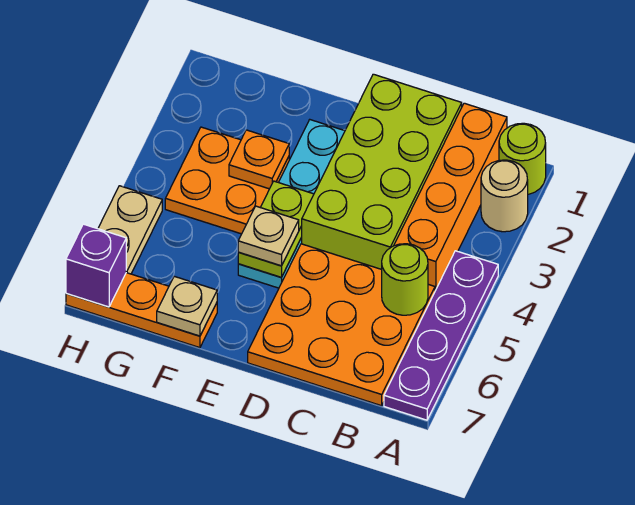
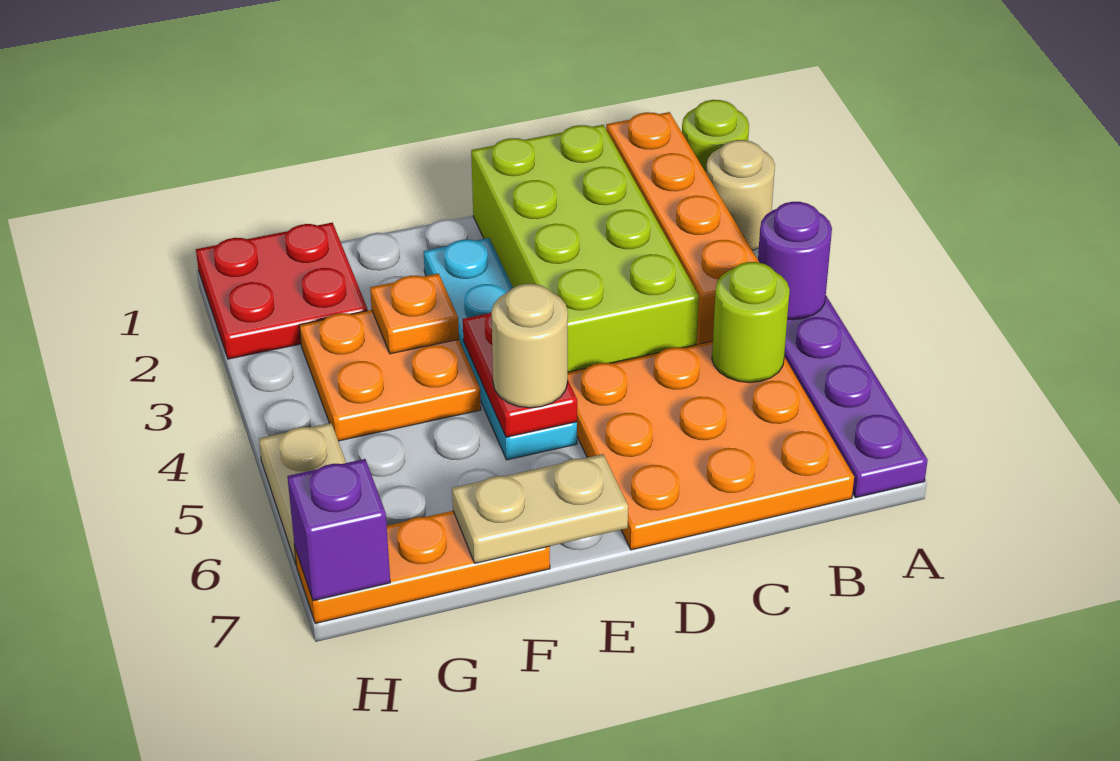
none -> purple 1x1 round brick [758,202,832,320]
lime 1x2 plate [238,181,314,277] -> red 1x2 plate [463,312,577,437]
tan 1x1 plate [238,206,299,266] -> tan 1x1 round brick [491,284,568,408]
tan 1x1 plate [157,276,217,336] -> tan 1x2 plate [452,454,628,563]
none -> red 2x2 plate [196,223,367,359]

